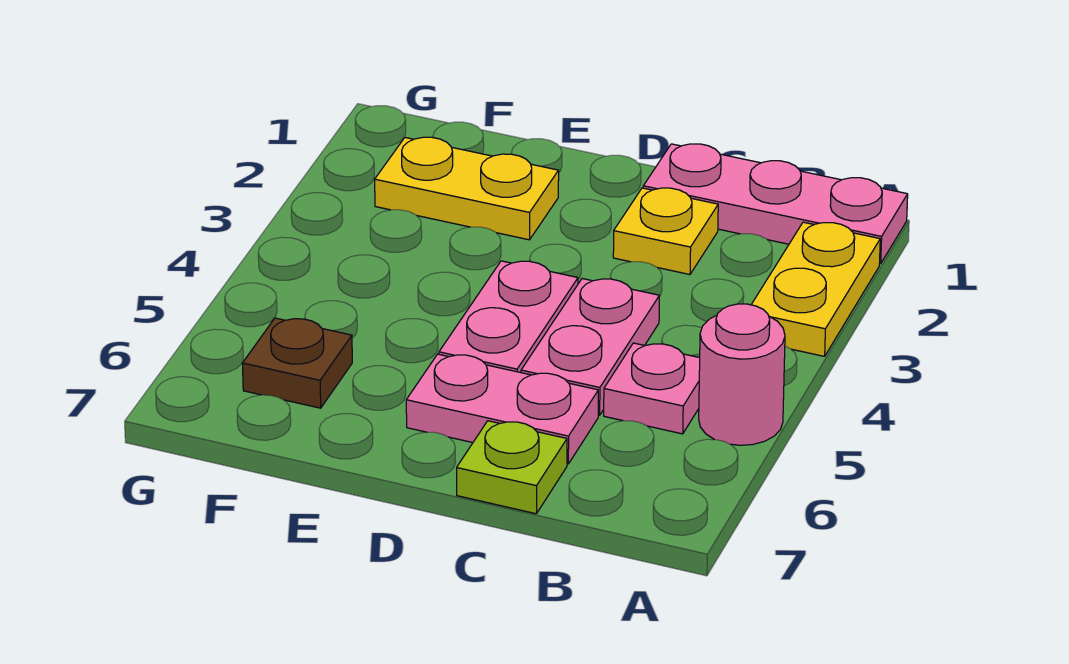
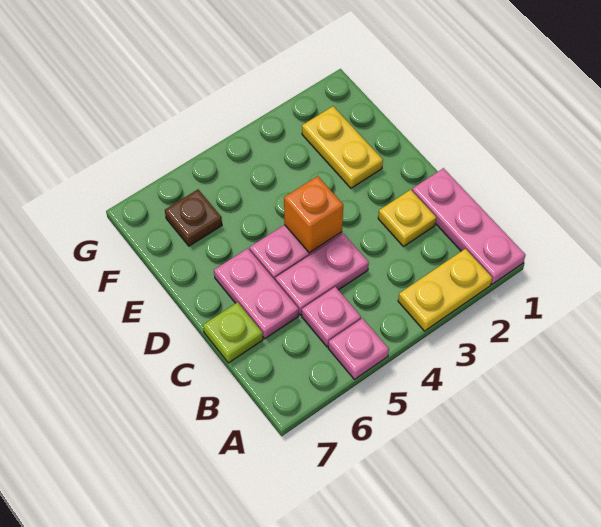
pink 1x1 round brick [699,304,785,445] -> pink 1x1 plate [328,318,389,379]
none -> orange 1x1 brick [284,176,343,253]

